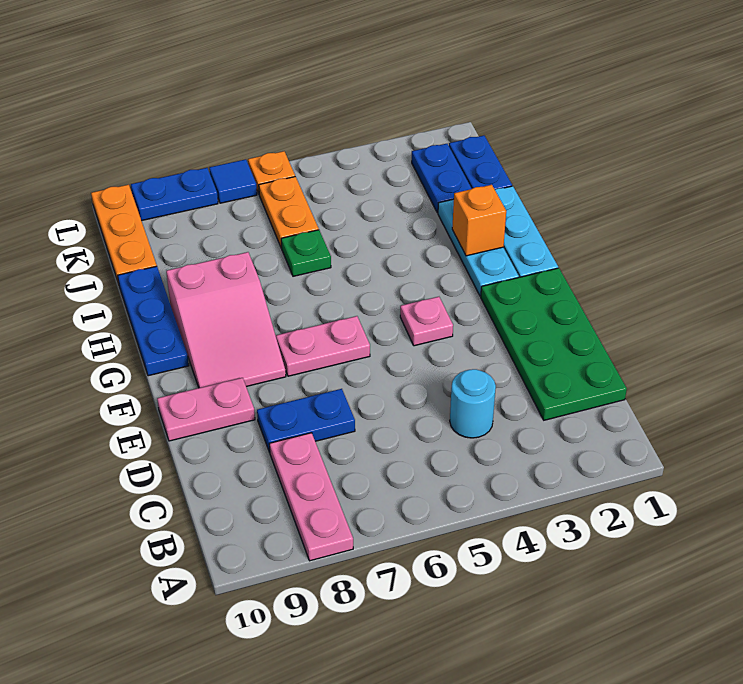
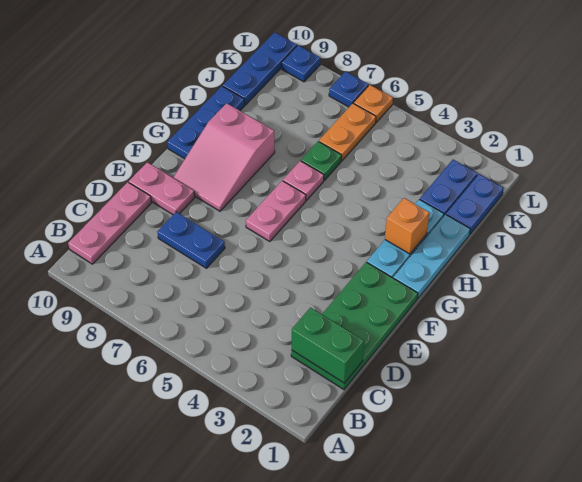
pink 1x3 plate [269,433,353,561] -> pink 1x3 plate moved to [68,182,151,264]
none -> green 1x2 brick [292,308,364,383]
cyan 1x1 round brick [450,369,496,438] -> none
pink 1x1 plate [400,297,453,346] -> pink 1x1 plate moved to [283,161,324,200]
pink 1x2 plate [276,316,370,376] -> pink 1x2 plate turned to [246,181,306,242]
orange 1x3 plate [91,185,157,284] -> blue 1x3 plate [223,32,297,105]
blue 1x1 tile [209,159,257,203] -> blue 1x1 plate [329,71,368,107]
blue 1x2 plate [131,168,218,221] -> blue 1x1 plate [282,45,320,82]

